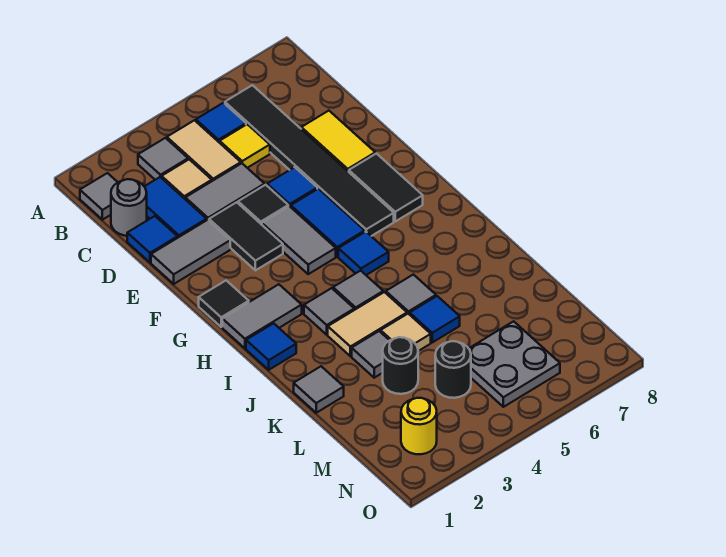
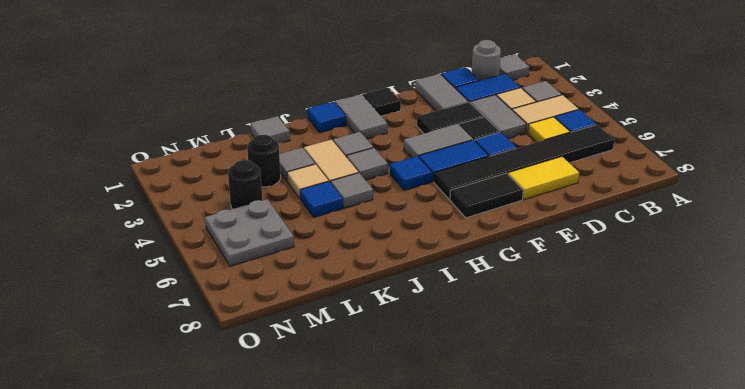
yellow 1x1 round brick [401,398,437,454] -> none

